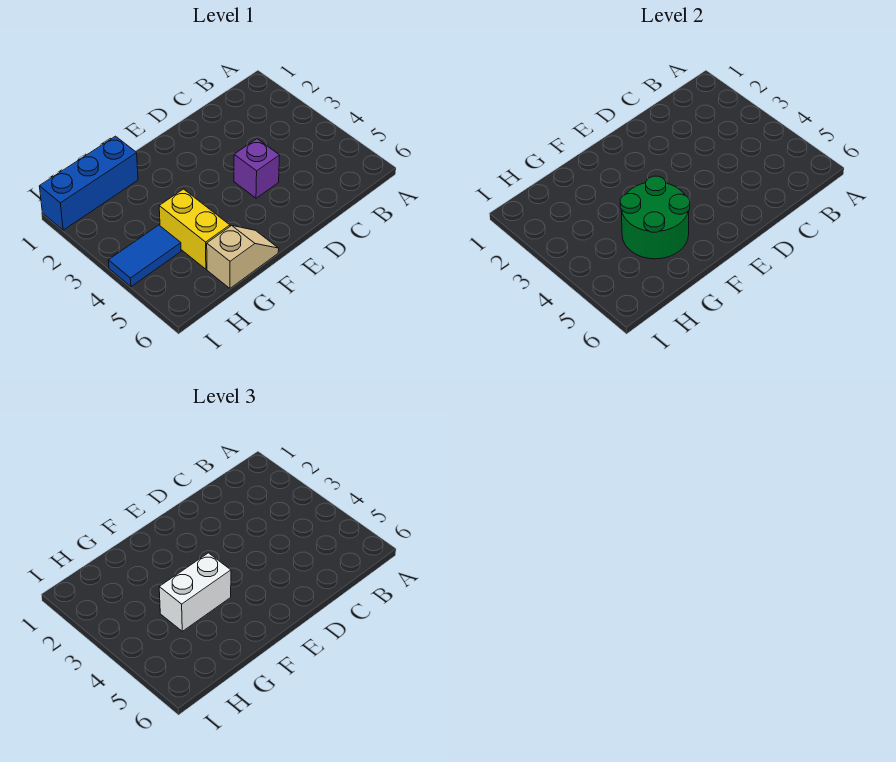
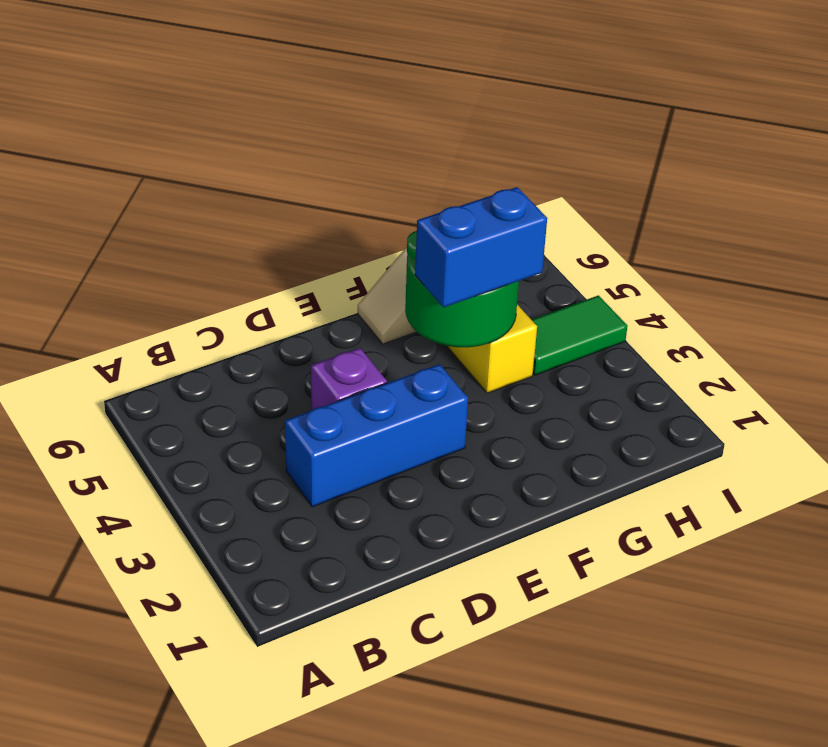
white 1x2 brick [159,553,231,631] -> blue 1x2 brick [415,187,547,307]
blue 1x3 brick [39,136,138,230] -> blue 1x3 brick moved to [285,364,468,507]
blue 1x2 tile [108,225,181,287] -> green 1x2 tile [532,295,627,375]

